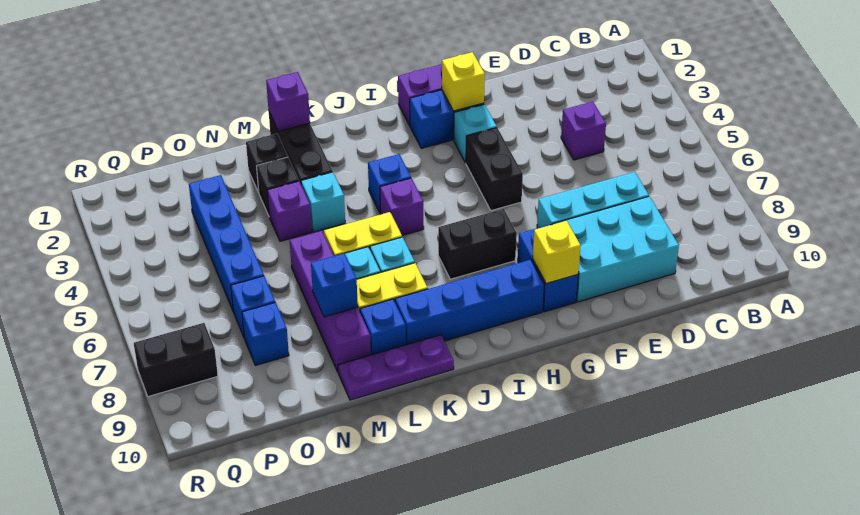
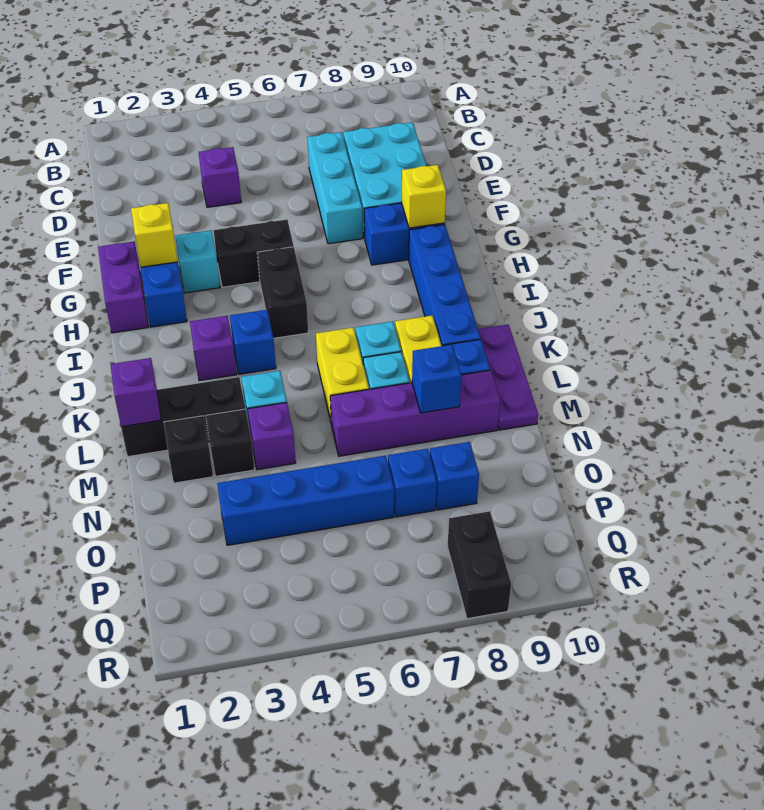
black 1x2 brick [438,209,517,279] -> black 1x2 brick moved to [257,247,308,338]
purple 1x1 brick [380,178,424,235] -> purple 1x1 brick moved to [190,316,237,381]

